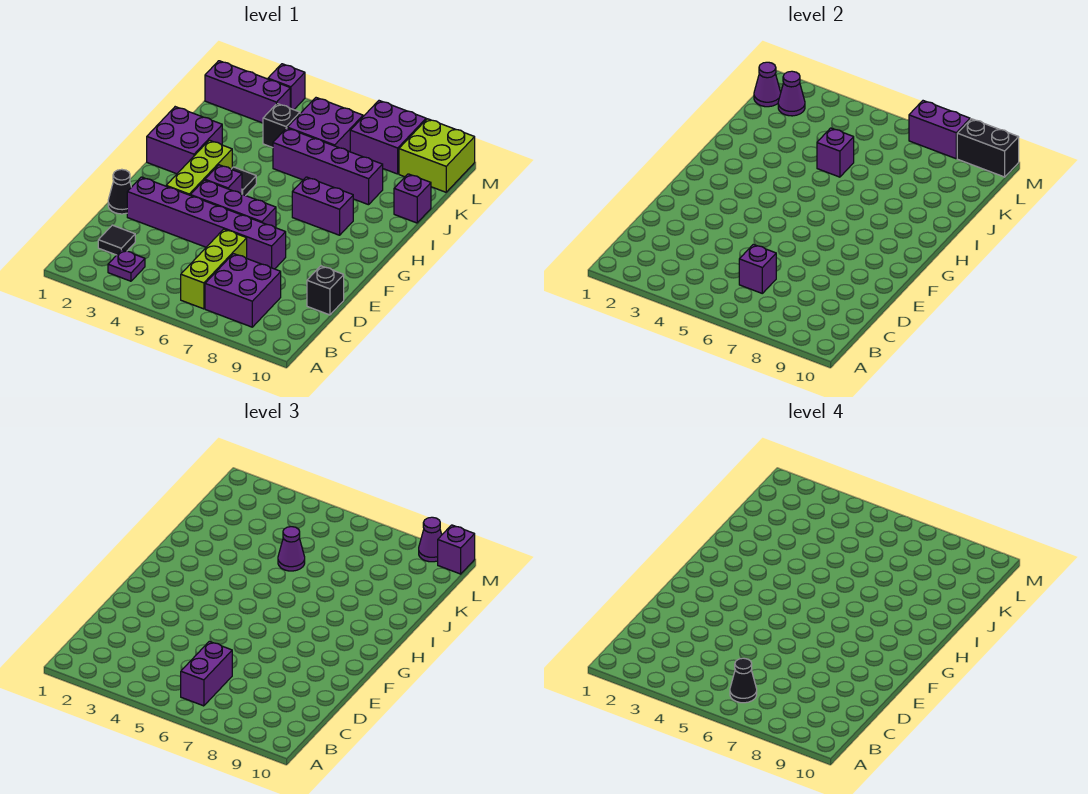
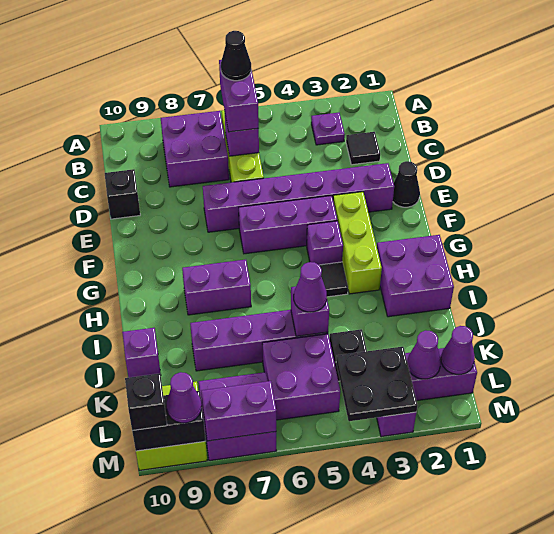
none -> black 2x2 plate [336,347,418,421]
purple 1x1 brick [438,525,475,574] -> black 1x1 brick [125,373,167,430]

